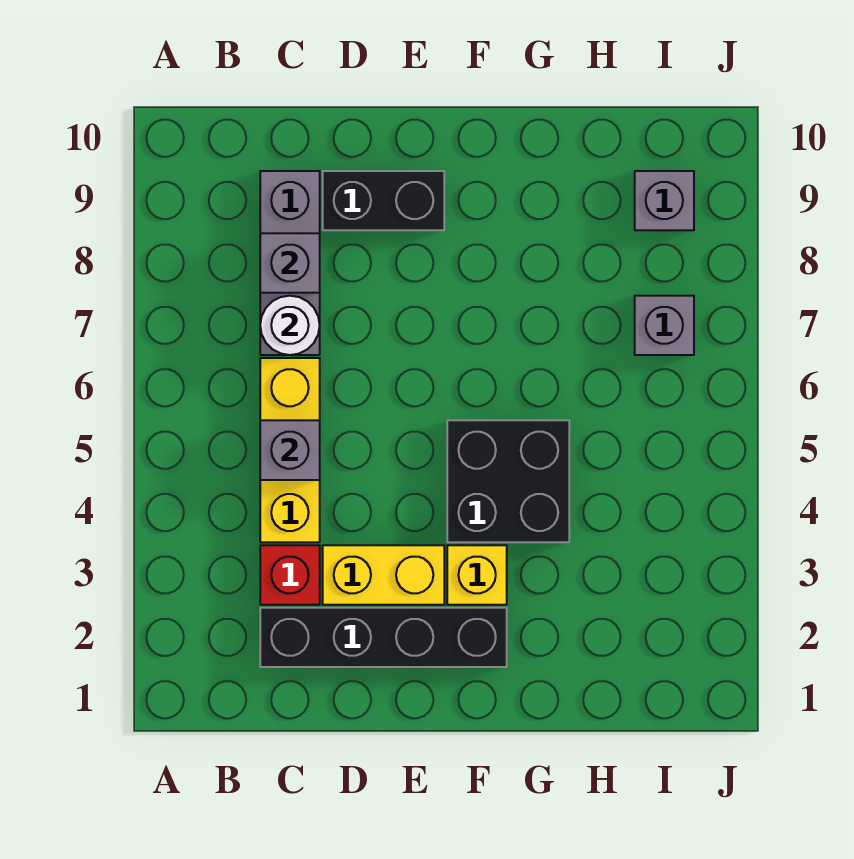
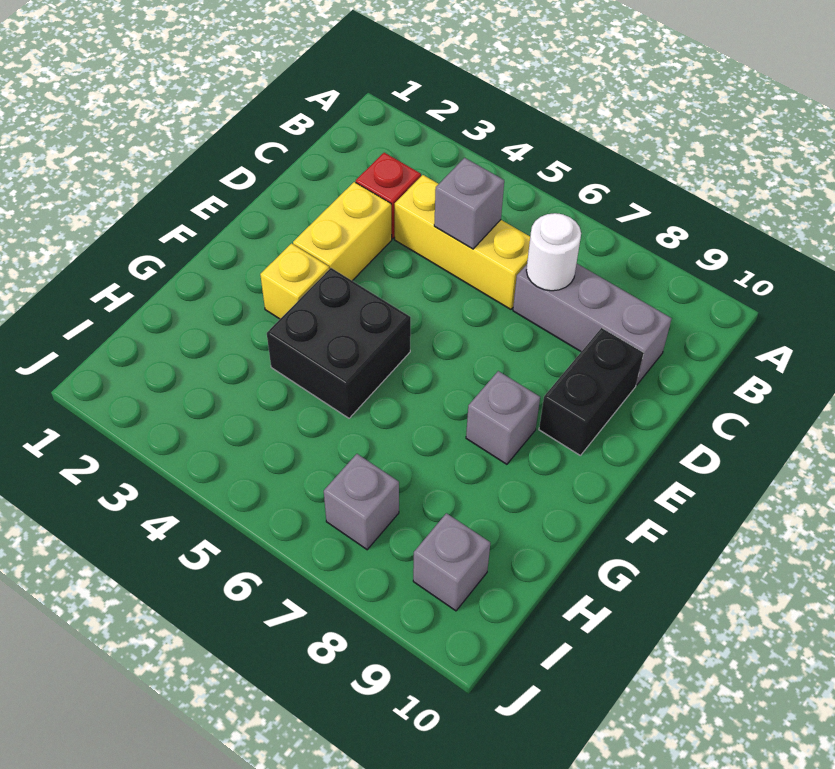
black 1x4 brick [260,608,507,667] -> none
grey 1x1 brick [260,233,320,293] -> grey 1x1 brick moved to [466,371,540,464]

